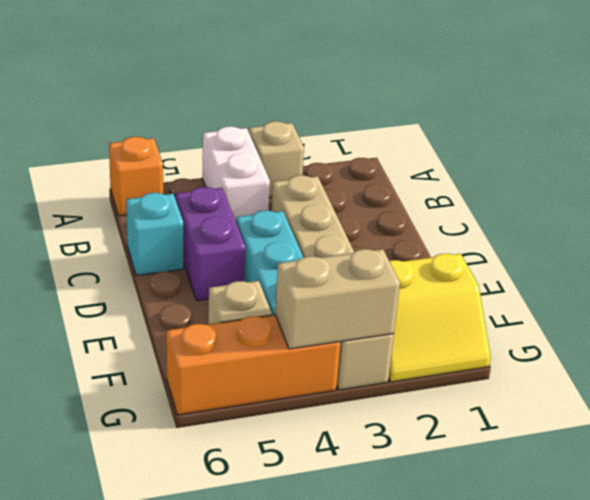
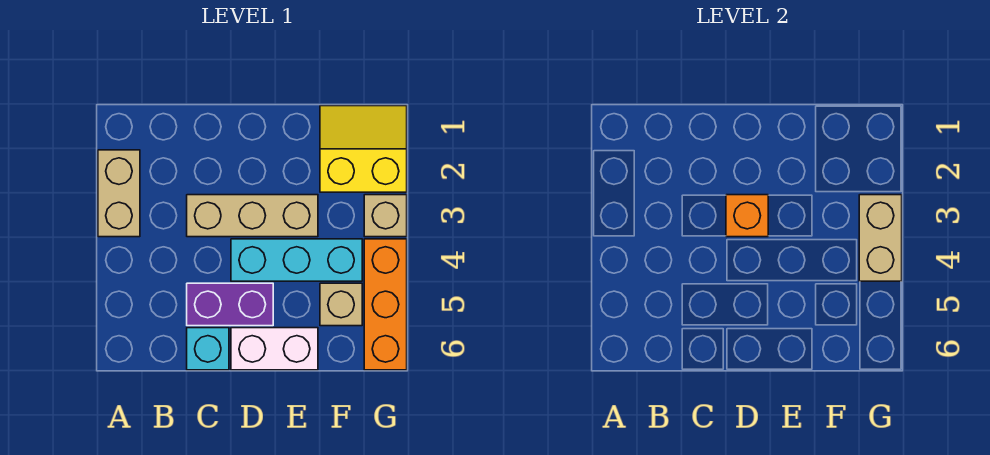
tan 1x1 brick [249,121,304,197] -> tan 1x2 brick [98,150,140,237]
white 1x2 brick [202,126,270,221] -> white 1x2 brick moved to [231,328,318,370]
orange 1x1 brick [109,137,163,216] -> orange 1x1 brick moved to [726,195,768,237]
yellow 2x2 slope [389,254,491,382] -> yellow 2x2 slope turned to [320,106,407,192]

